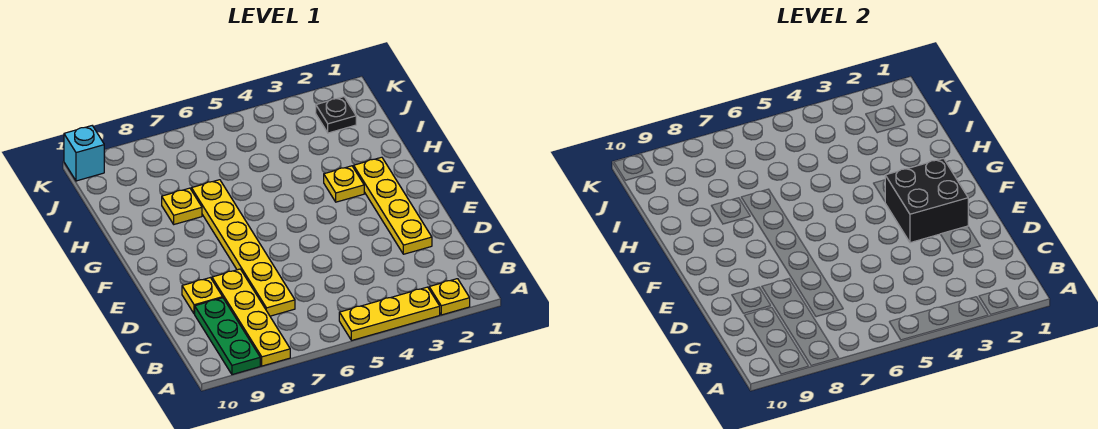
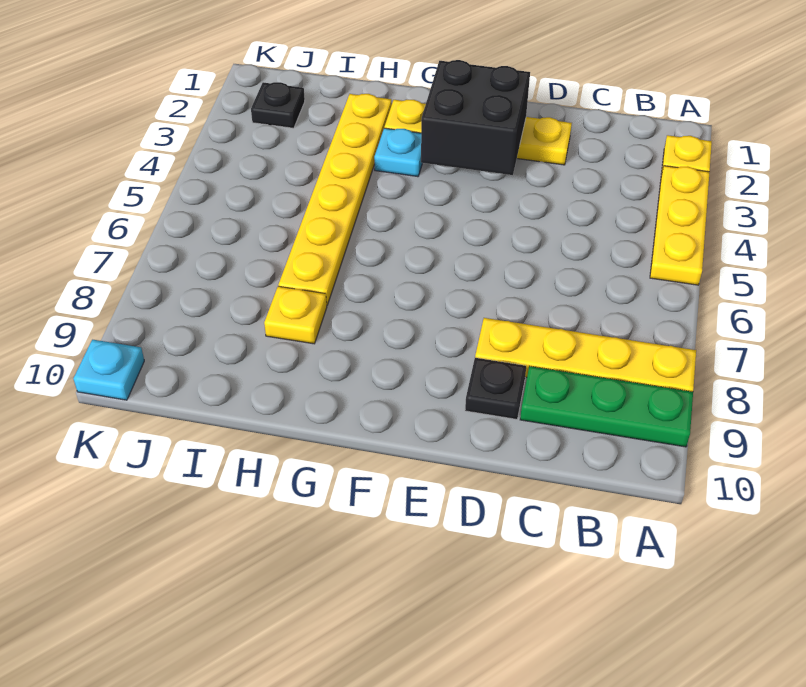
yellow 1x6 plate [191,180,295,316] -> yellow 1x6 plate turned to [279,94,392,305]
yellow 1x1 plate [182,278,223,314] -> black 1x1 plate [465,358,526,419]
yellow 1x1 plate [324,166,364,202] -> cyan 1x1 plate [374,128,422,177]
cyan 1x1 brick [64,126,104,181] -> cyan 1x1 plate [73,340,144,400]

